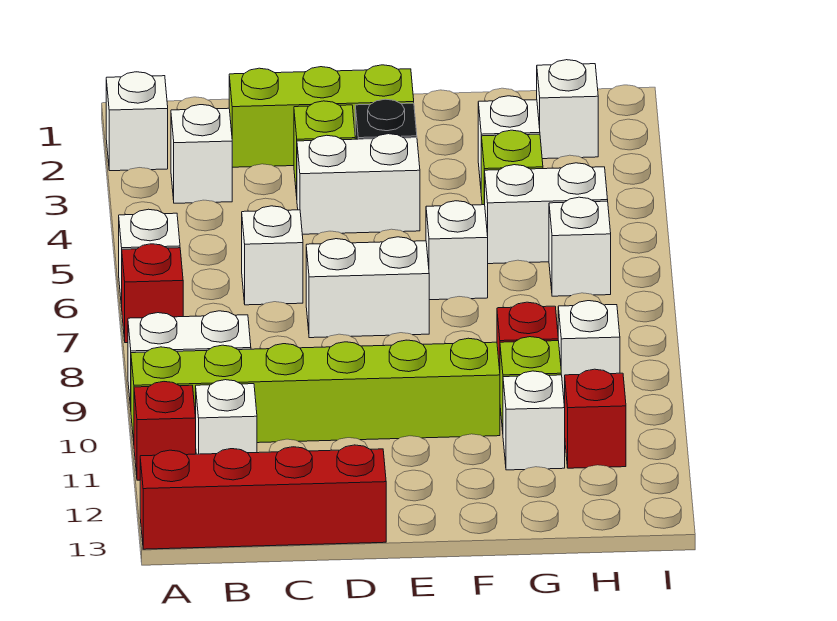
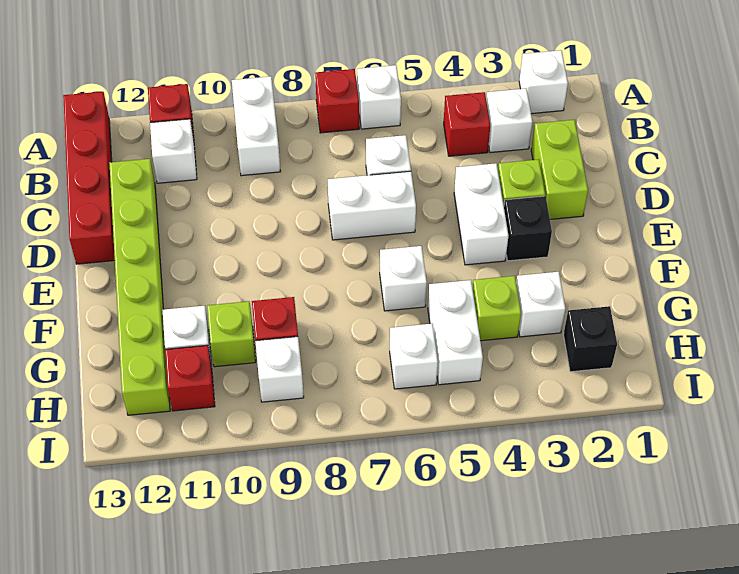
lime 1x6 brick [131,338,500,443] -> lime 1x6 brick moved to [109,159,170,415]
none -> red 1x1 brick [444,92,490,156]
lime 1x3 brick [229,65,414,167] -> lime 1x2 brick [531,120,588,219]
white 1x2 brick [306,237,429,338] -> white 1x2 brick turned to [328,171,416,240]
white 1x1 brick [537,60,598,159] -> black 1x1 brick [563,306,617,372]

